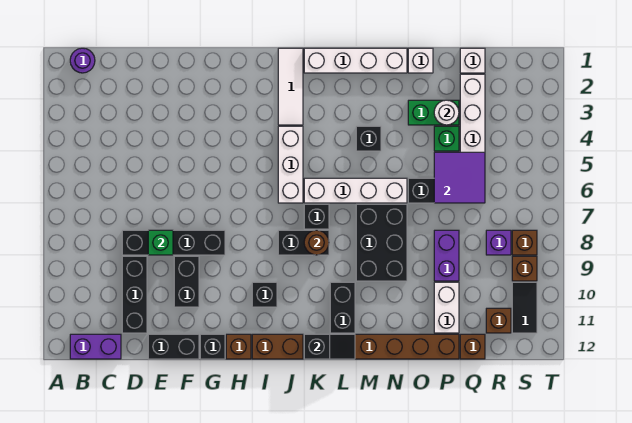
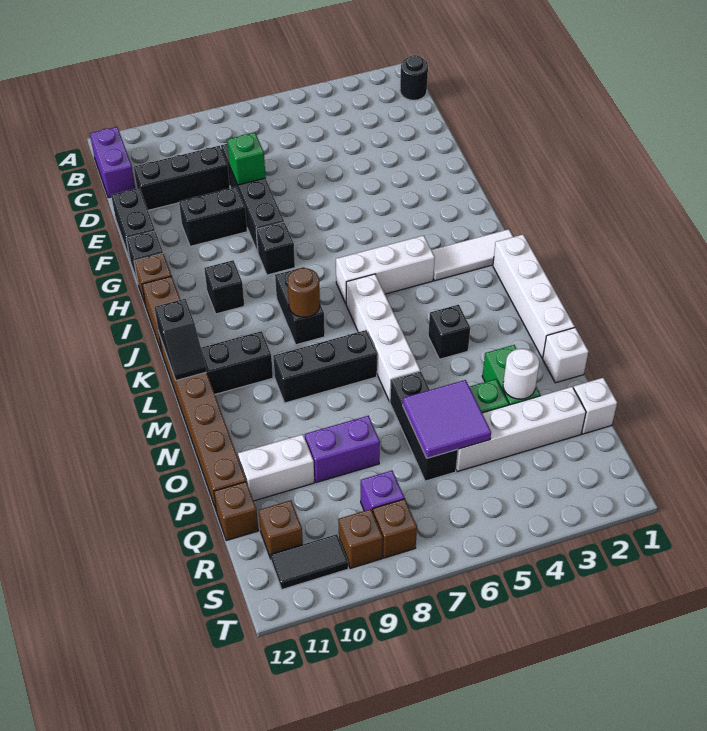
purple 1x1 round brick [70,48,95,73] -> black 1x1 round brick [400,55,428,100]
black 1x1 brick [304,204,329,229] -> black 1x1 brick moved to [256,222,295,275]
black 2x3 brick [356,204,407,281] -> black 1x3 brick [273,330,377,403]

